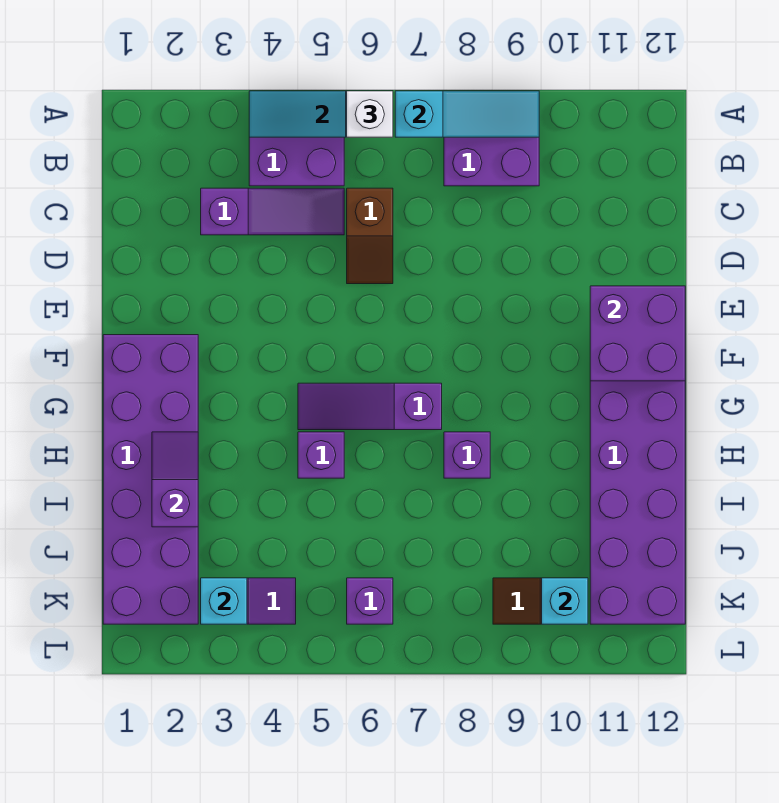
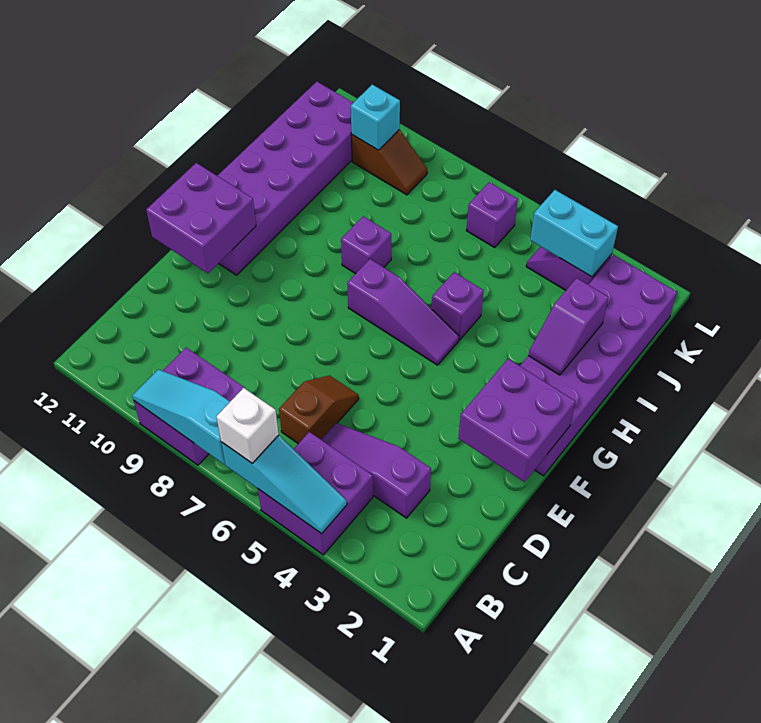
none -> purple 2x2 brick [458,359,575,482]
cyan 1x1 brick [201,578,247,624] -> cyan 1x2 brick [530,190,618,277]

